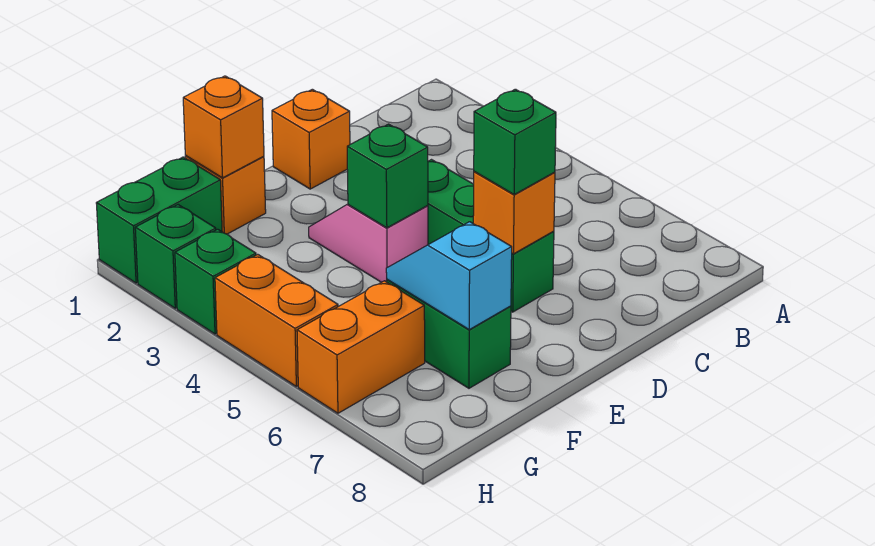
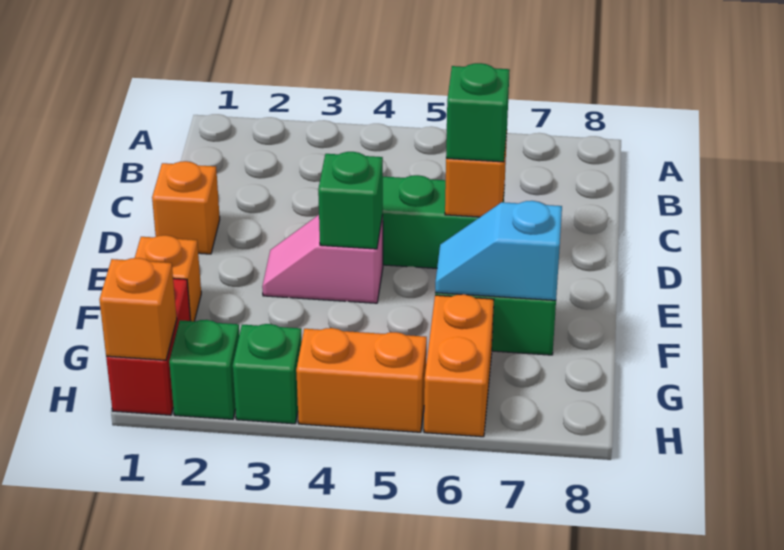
orange 1x1 brick [183,76,264,178] -> orange 1x1 brick moved to [99,258,177,360]
green 1x2 brick [96,157,222,283] -> red 1x2 brick [106,278,191,415]

